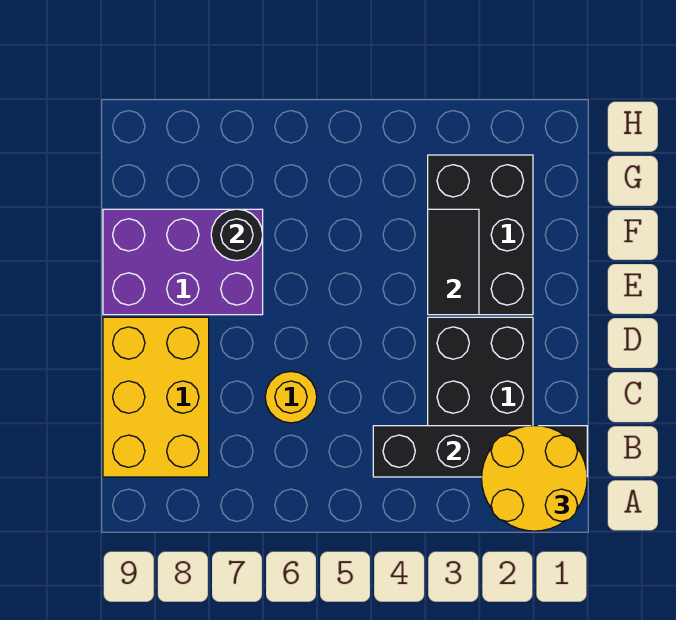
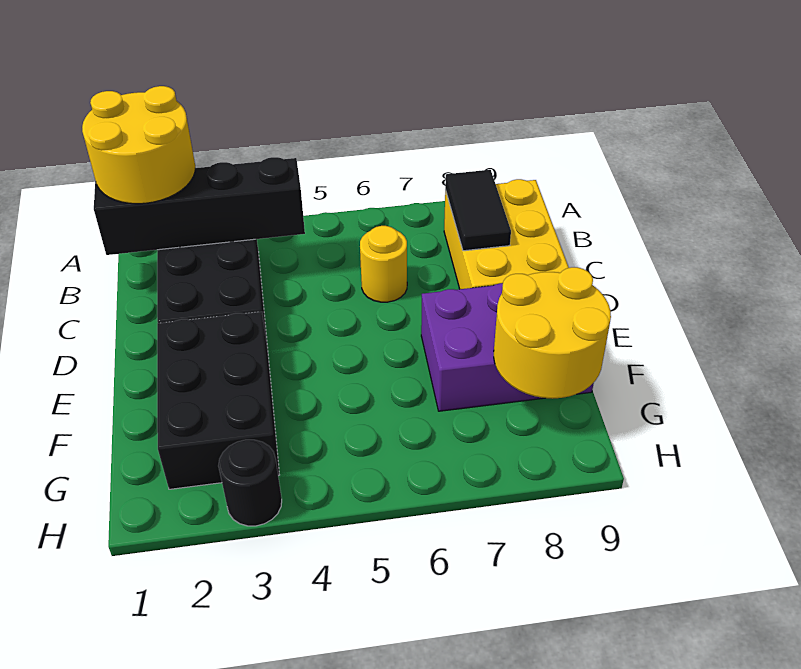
black 1x2 tile [428,209,479,315] -> black 1x2 tile moved to [445,170,511,251]
black 1x1 round brick [211,209,263,261] -> black 1x1 round brick moved to [218,440,282,526]
none -> yellow 2x2 round brick [494,267,611,399]

